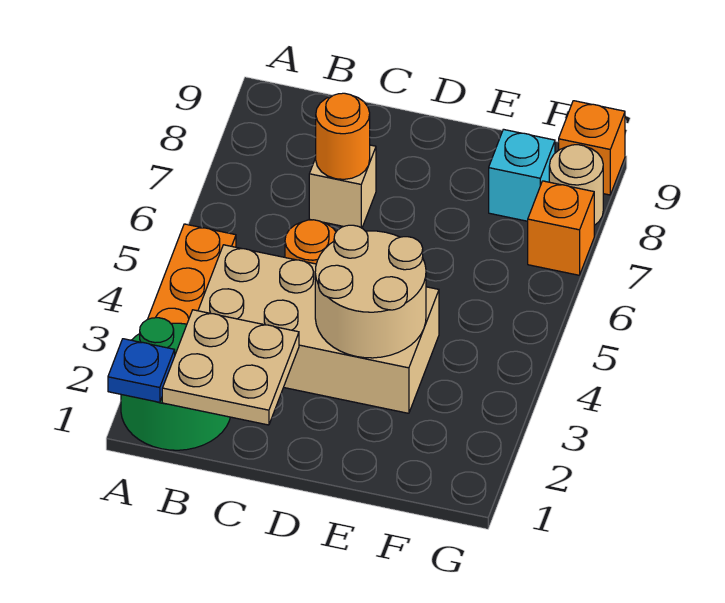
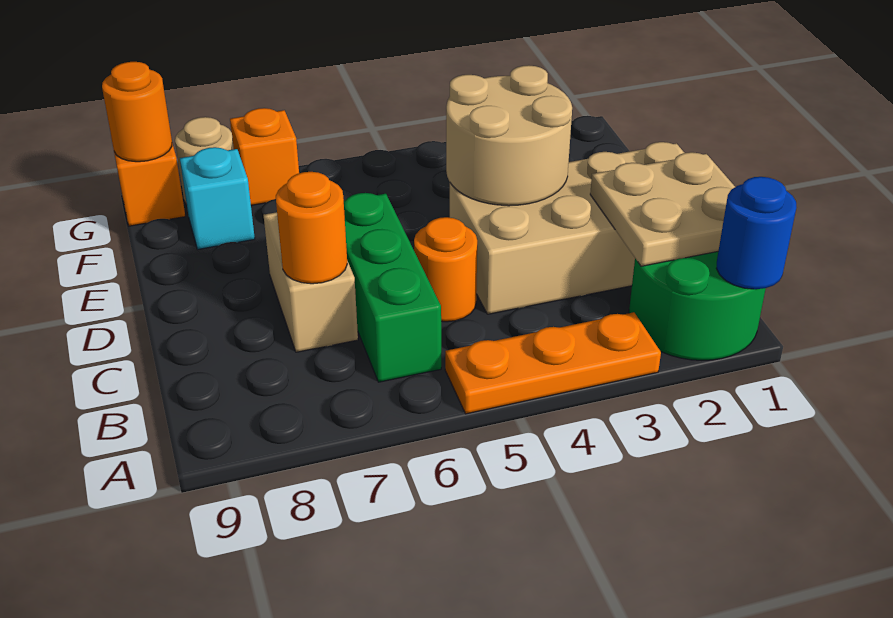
blue 1x1 plate [108,339,175,402] -> blue 1x1 round brick [716,177,796,289]
tan 2x4 brick [198,245,439,413] -> tan 2x4 brick turned to [450,142,684,314]
none -> green 1x3 brick [344,193,441,382]
tan 1x1 brick [309,145,376,228] -> tan 1x2 brick [264,212,358,352]
none -> orange 1x1 round brick [102,62,172,162]

